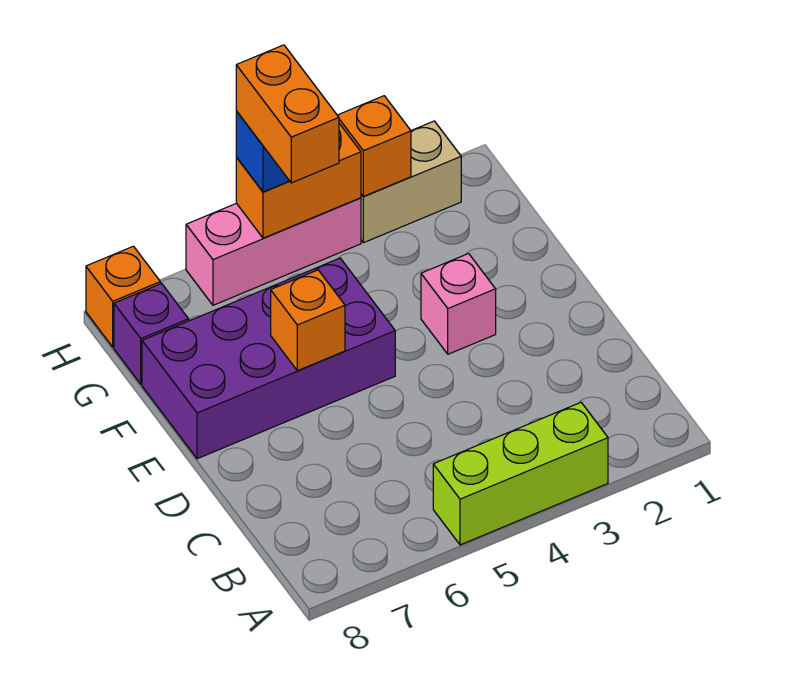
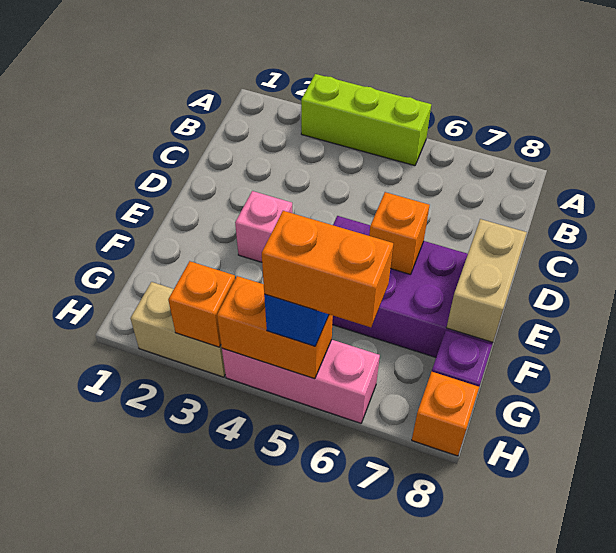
none -> tan 1x2 brick [446,219,527,342]
orange 1x2 brick [236,45,339,183] -> orange 1x2 brick turned to [262,211,393,327]

